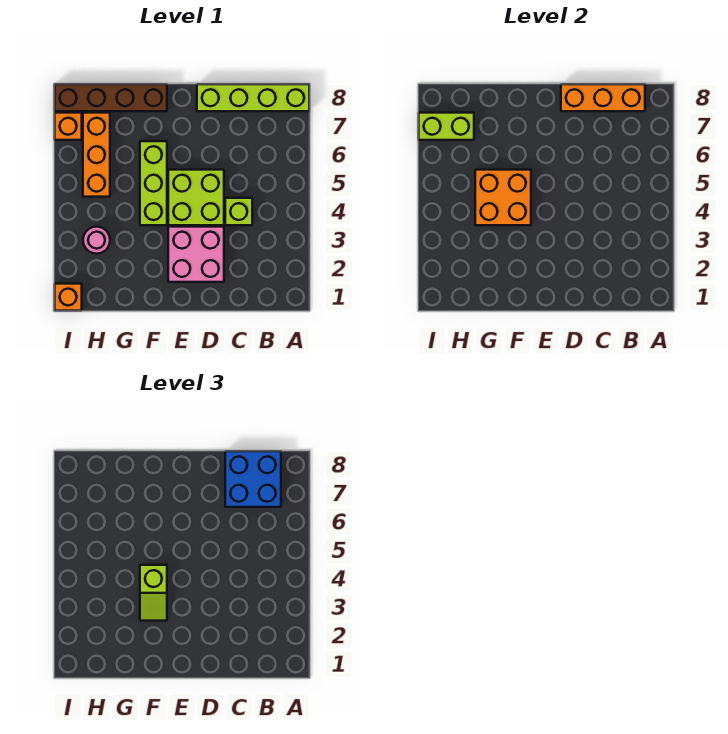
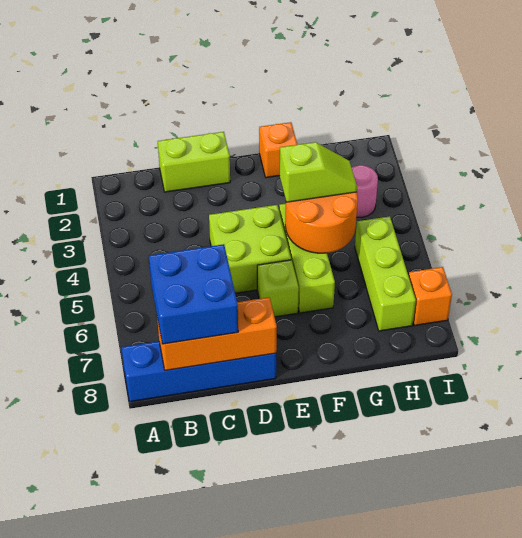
lime 1x4 brick [197,84,309,111] -> blue 1x4 brick [122,341,276,402]
lime 1x1 brick [225,198,252,225] -> lime 1x1 brick moved to [257,260,299,317]
pink 2x2 brick [168,227,224,282] -> none
lime 1x2 slope [140,565,167,621] -> lime 1x2 slope turned to [280,142,357,202]
orange 2x2 brick [475,170,531,225] -> orange 2x2 round brick [285,192,358,253]
brown 1x4 brick [55,84,167,111] -> none
orange 1x3 brick [83,113,110,197] -> lime 1x3 brick [355,216,416,331]
lime 1x2 brick [419,113,474,140] -> lime 1x2 brick moved to [158,132,230,192]
orange 1x1 brick [55,284,82,311] -> orange 1x1 brick moved to [259,122,297,178]

